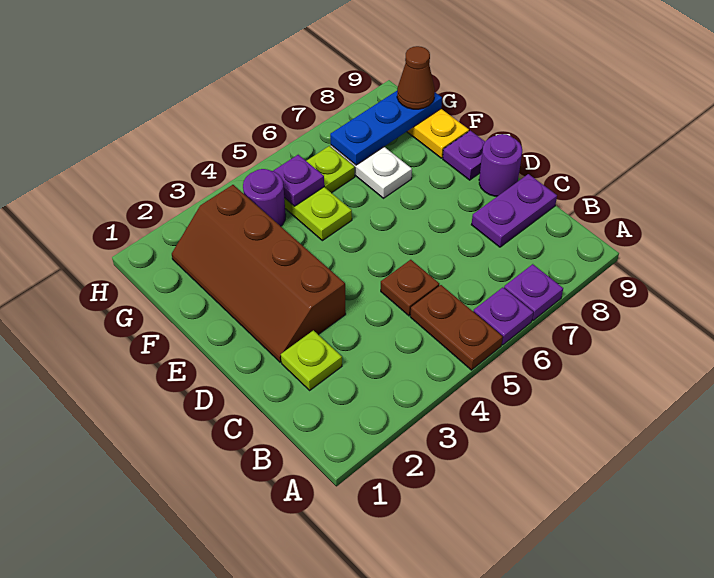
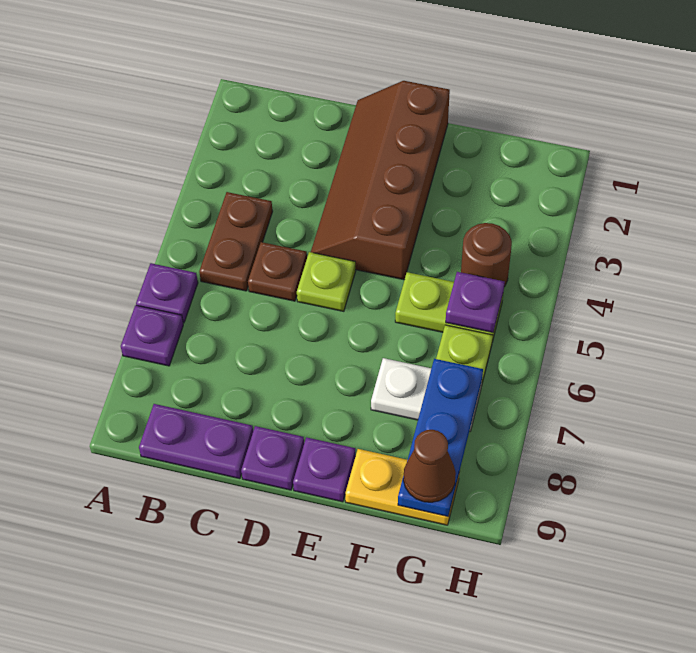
brown 1x2 plate [410,285,503,370] -> brown 1x2 plate turned to [199,192,273,291]
lime 1x1 plate [281,330,342,390] -> lime 1x1 plate moved to [297,252,356,311]
purple 1x2 plate [471,174,557,247] -> purple 1x2 plate turned to [139,404,253,479]
brown 2x4 slope [172,185,346,362] -> brown 2x4 slope turned to [311,81,450,280]
purple 1x1 round brick [479,134,522,197] -> purple 1x1 plate [241,426,304,490]
purple 1x1 round brick [243,169,286,226] -> brown 1x1 round brick [461,223,512,287]

